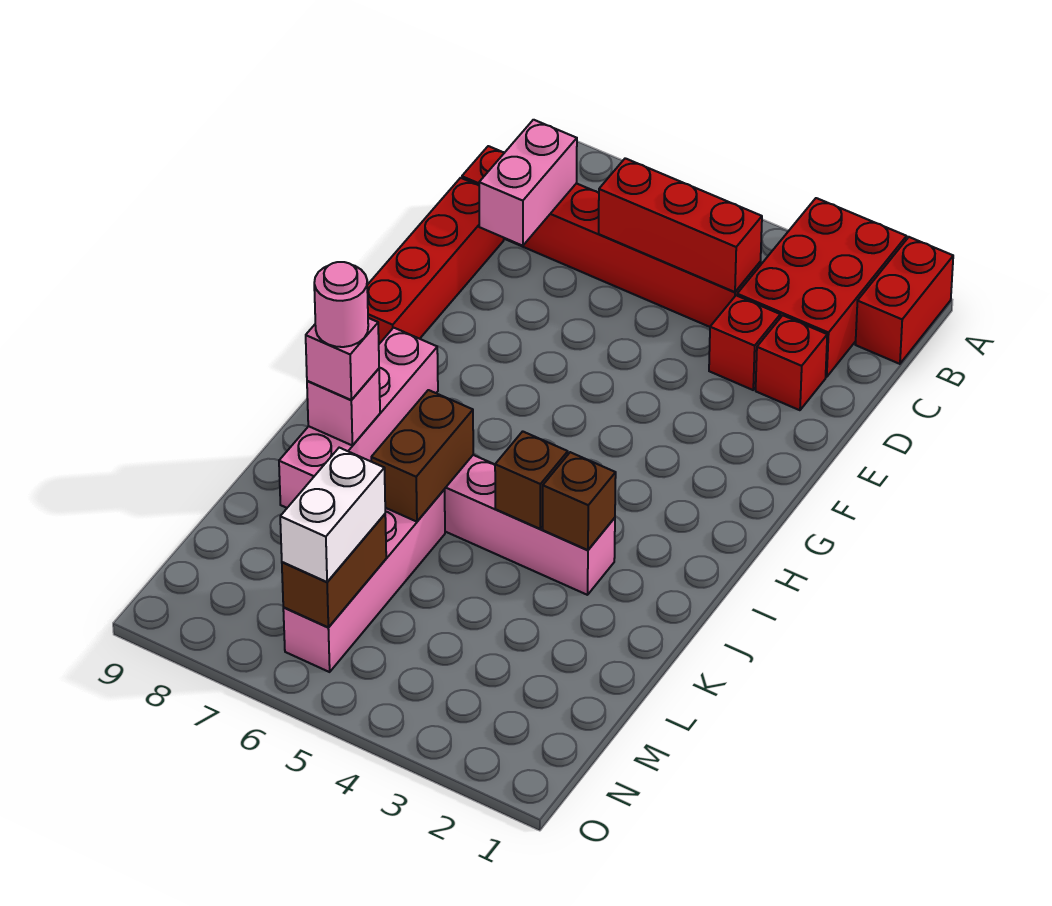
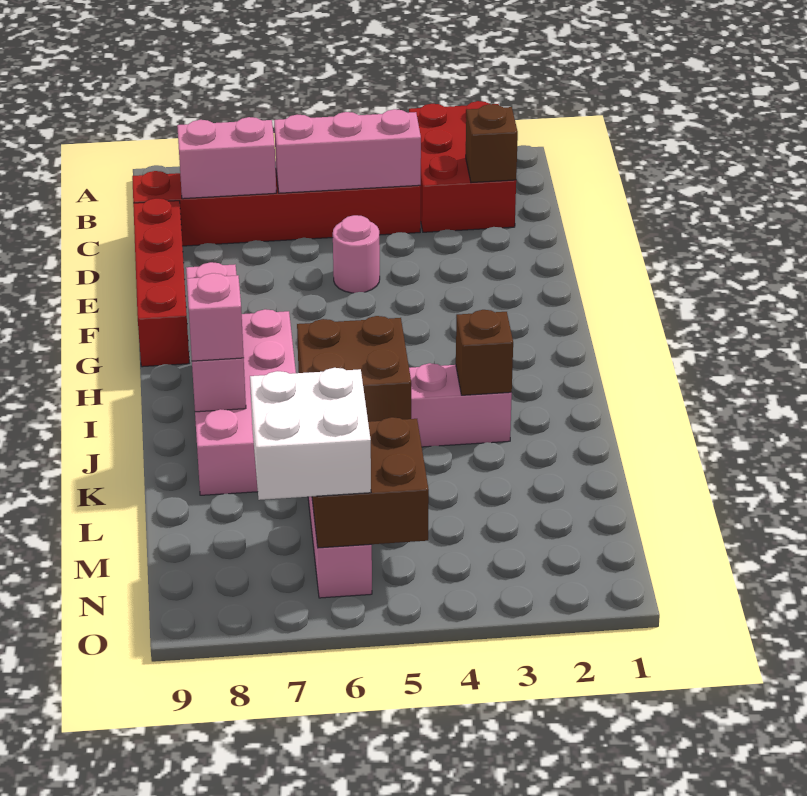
red 1x2 brick [855,237,953,364] -> none
red 1x3 brick [599,158,762,292] -> pink 1x3 brick [274,109,421,193]
pink 1x2 brick [479,120,577,246] -> pink 1x2 brick turned to [177,117,276,199]
red 1x1 brick [756,315,827,410] -> none
red 1x1 brick [709,295,780,390] -> none
pink 1x4 brick [279,328,438,508] -> pink 2x4 brick [195,309,296,495]
brown 1x1 brick [495,431,568,529] -> brown 1x1 brick moved to [466,104,518,183]
brown 1x2 brick [371,390,473,522] -> brown 2x2 brick [297,316,411,422]
pink 1x1 brick [307,369,380,446] -> pink 1x3 brick [186,262,246,412]
pink 1x1 round brick [314,262,368,347] -> pink 1x1 round brick moved to [333,215,380,293]
brown 1x2 brick [282,514,386,627] -> brown 2x2 brick [312,417,429,548]
white 1x2 brick [280,448,385,582] -> white 2x2 brick [250,368,371,500]

